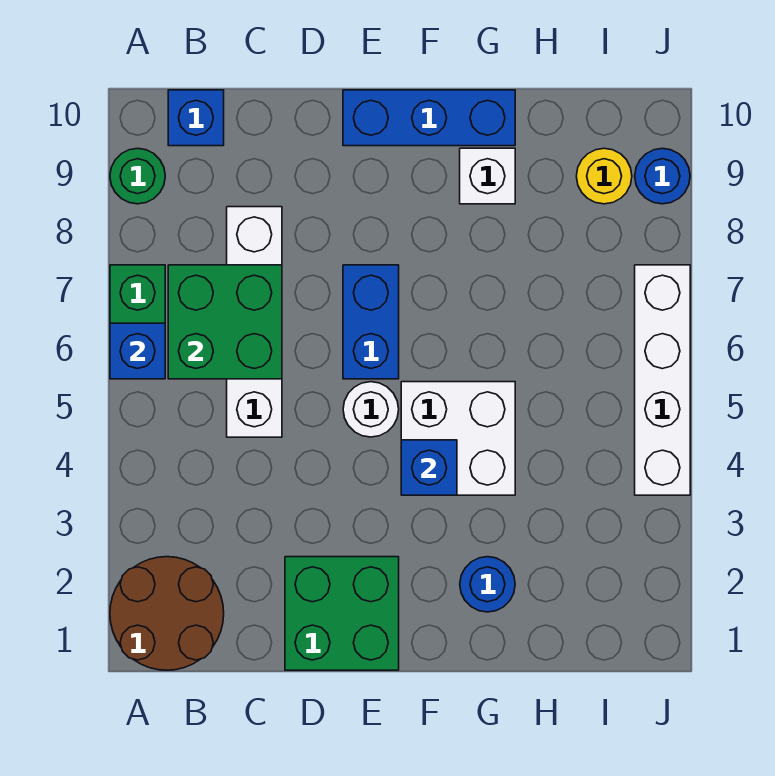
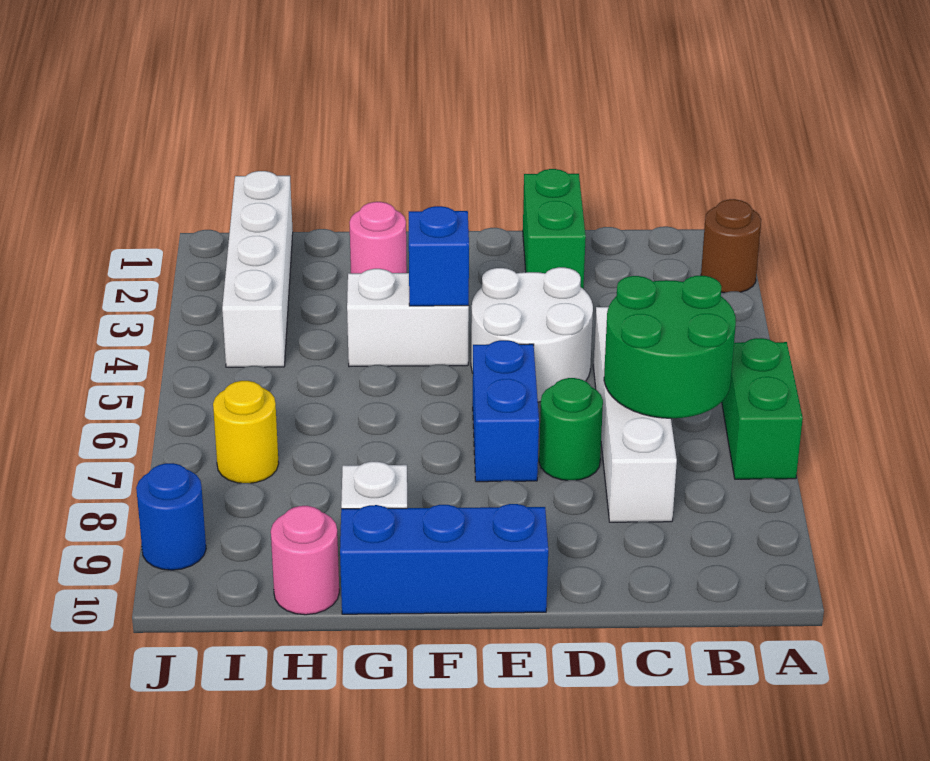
brown 2x2 round brick [110,557,224,670] -> brown 1x1 round brick [701,199,761,293]
blue 1x1 brick [110,323,165,379] -> none
green 1x1 round brick [110,148,165,204] -> green 1x1 round brick moved to [539,378,603,480]
green 2x2 brick [168,265,282,379] -> green 2x2 round brick [604,276,736,418]
blue 1x1 brick [168,90,224,146] -> none
green 2x2 brick [285,557,399,670] -> green 1x2 brick [523,169,586,288]
white 1x1 round brick [343,382,399,437] -> white 2x2 round brick [471,267,593,402]
white 2x2 brick [401,382,515,495] -> white 1x2 brick [347,269,469,367]
blue 1x1 round brick [460,557,515,612] -> pink 1x1 round brick [349,202,407,273]
none -> pink 1x1 round brick [271,506,339,615]
yellow 1x1 round brick [576,148,632,204] -> yellow 1x1 round brick moved to [213,381,279,483]
white 1x4 brick [635,265,690,495] -> white 1x4 brick moved to [222,171,293,367]

